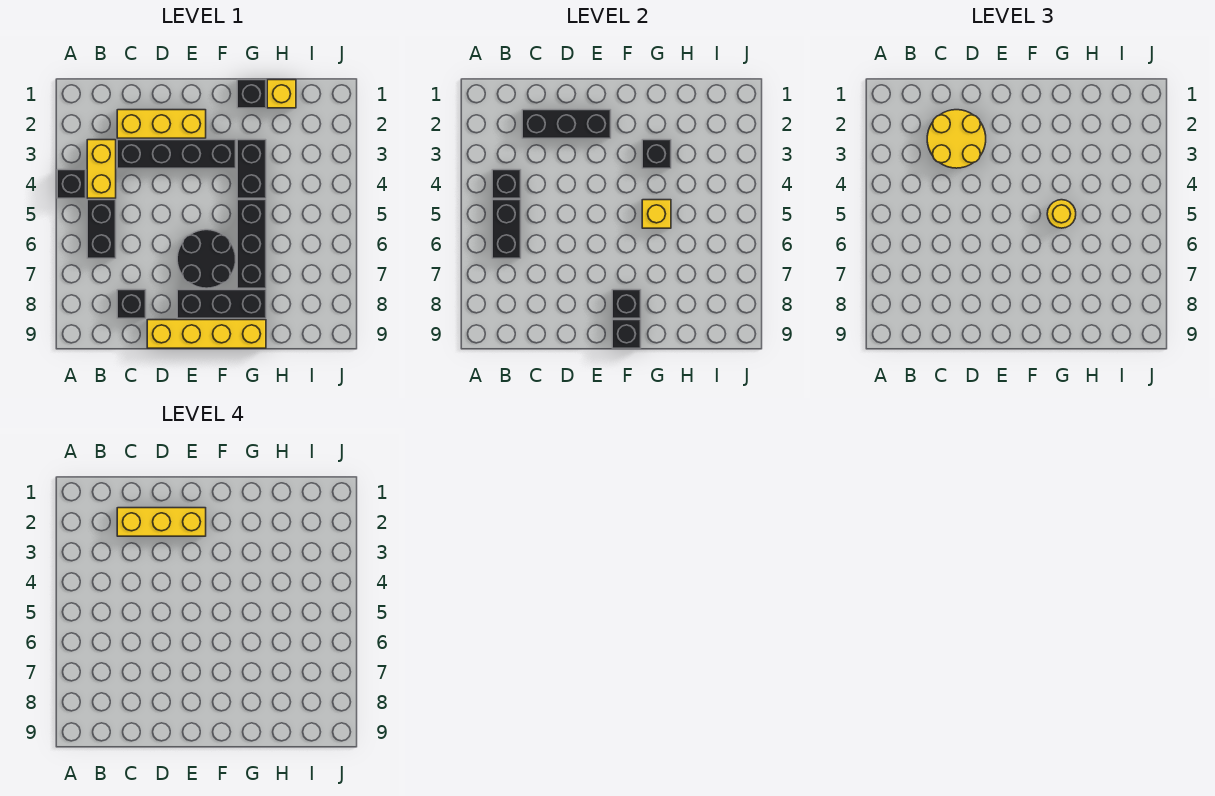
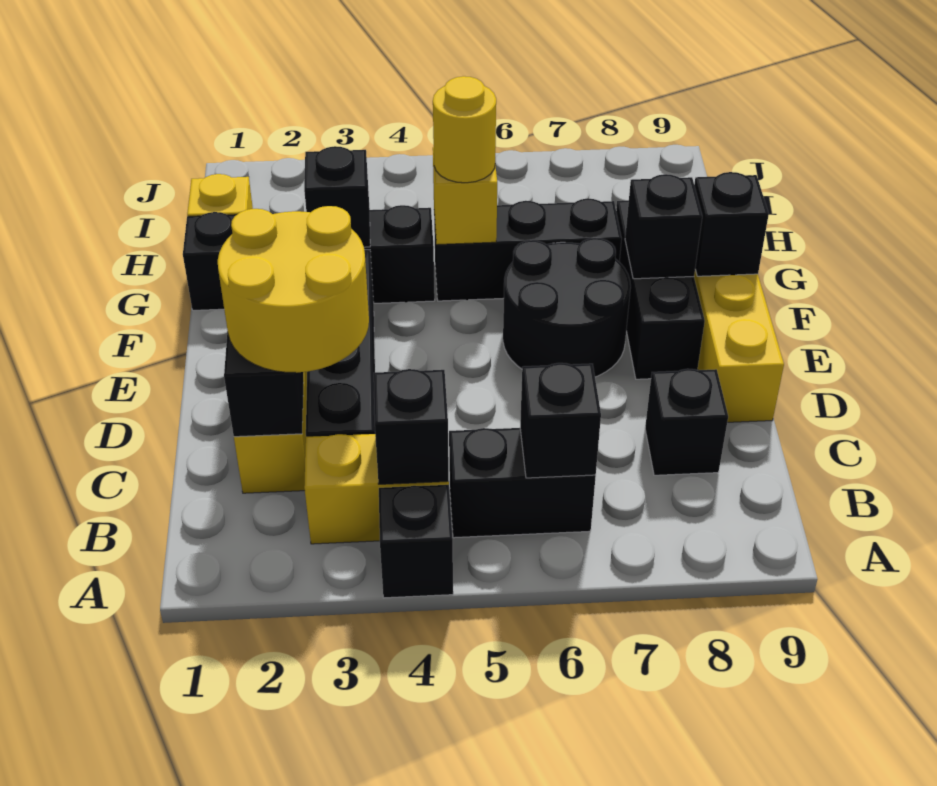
black 1x2 brick [492,200,521,258] -> black 1x1 brick [520,363,601,478]
yellow 1x3 brick [117,508,206,536] -> none

